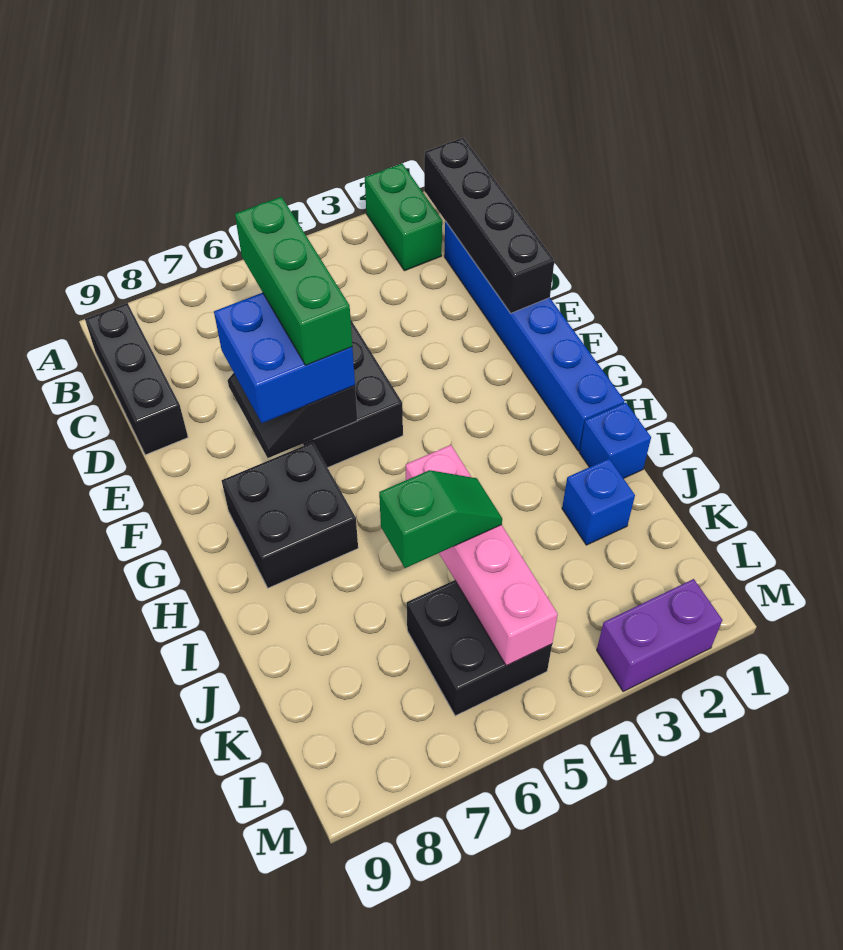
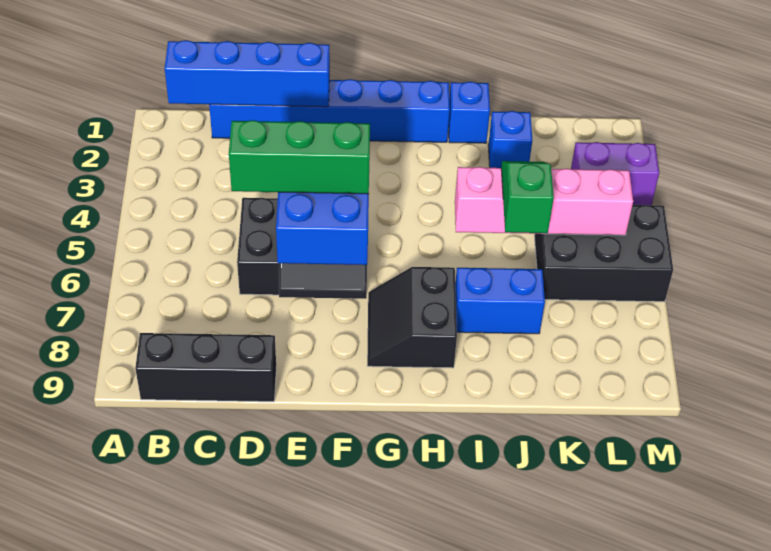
green 1x2 brick [365,164,442,271] -> none
black 1x4 brick [424,138,554,313] -> blue 1x4 brick [165,40,330,107]
black 2x2 brick [222,442,358,588] -> black 2x2 slope [367,267,457,368]
none -> blue 1x2 brick [455,268,545,334]
black 2x2 brick [407,580,552,716] -> black 2x3 brick [534,205,673,302]
purple 1x2 brick [597,579,722,692] -> purple 1x2 brick turned to [571,142,659,205]

